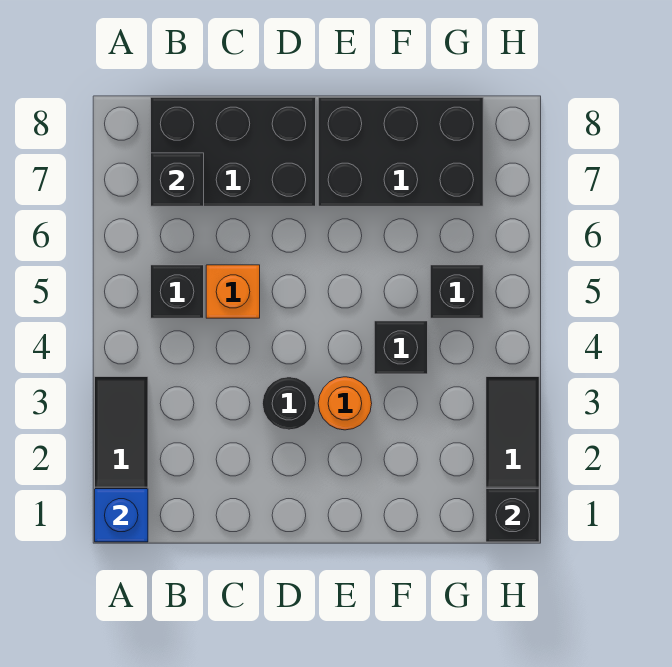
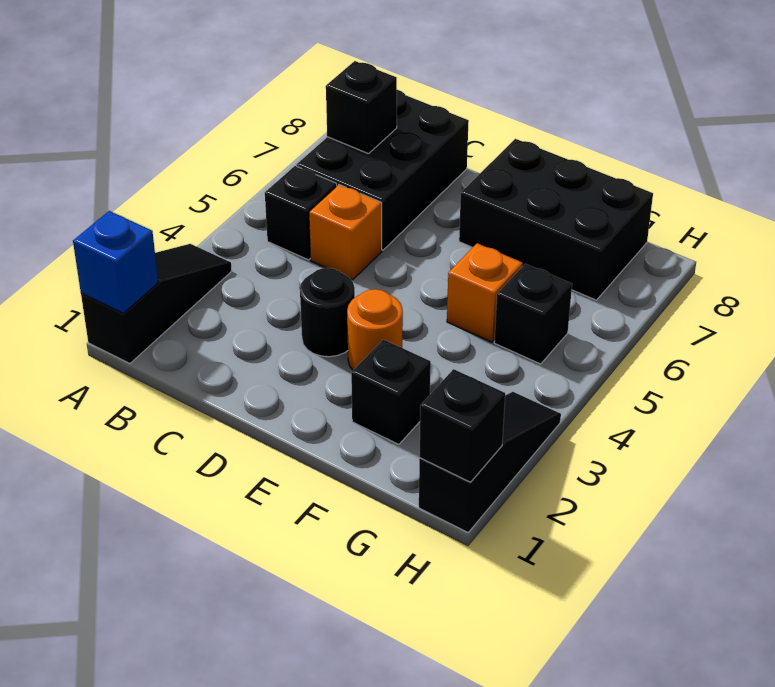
black 2x3 brick [151,97,316,206] -> black 2x3 brick turned to [296,90,469,250]
black 1x1 brick [374,321,428,374] -> black 1x1 brick moved to [351,339,431,444]
none -> orange 1x1 brick [447,243,523,342]

